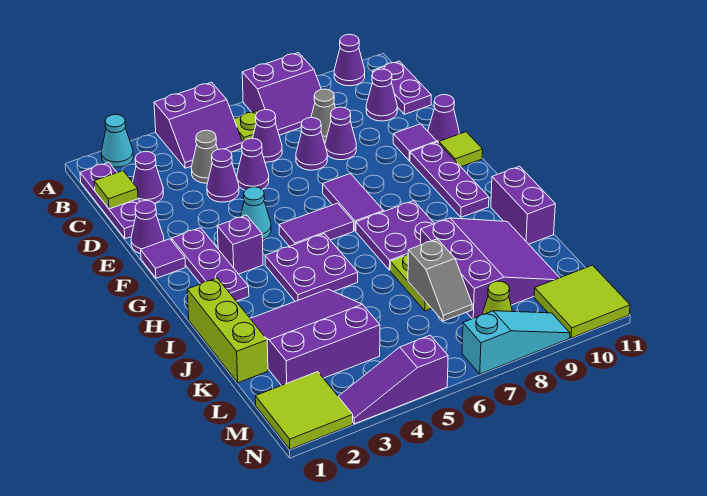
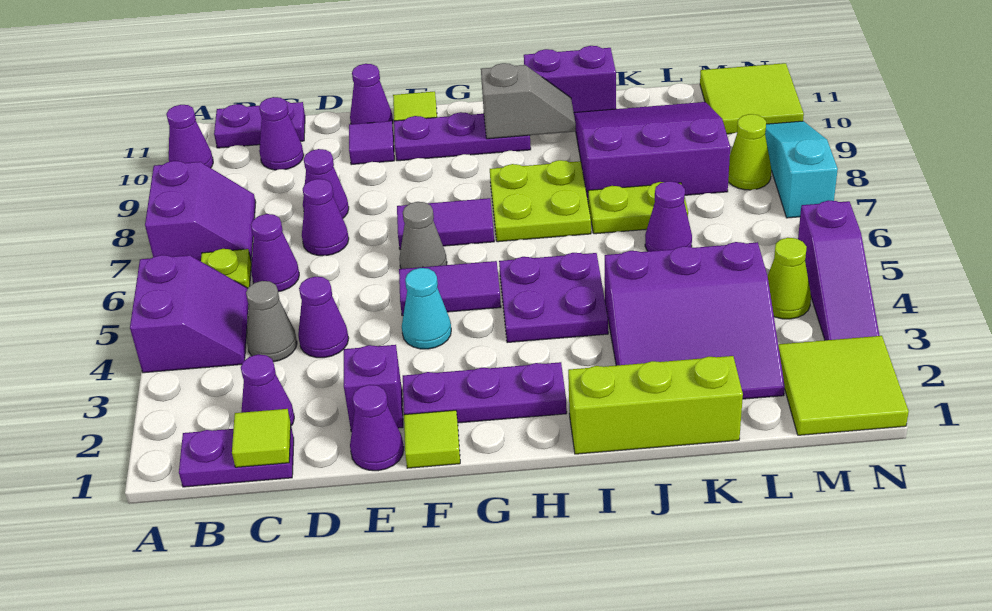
cyan 1x1 cone [101,114,133,167] -> none
purple 1x3 plate [80,162,140,239] -> purple 1x2 plate [179,427,294,487]
grey 1x1 cone [311,89,335,141] -> grey 1x1 cone moved to [399,202,447,269]
purple 1x1 cone [237,138,269,190] -> purple 1x1 cone moved to [645,181,692,251]
purple 1x1 tile [141,239,186,278] -> lime 1x1 tile [404,410,460,468]
purple 1x1 brick [217,215,263,274] -> purple 1x1 brick moved to [344,345,403,432]
purple 1x2 tile [279,203,354,246] -> purple 1x2 tile turned to [399,261,501,316]
purple 2x2 plate [356,201,435,270] -> lime 2x2 plate [490,160,591,242]
purple 3x3 slope [250,289,380,386] -> purple 3x3 slope turned to [605,242,785,399]
grey 1x2 slope [408,239,472,321] -> grey 1x2 slope moved to [481,63,576,139]
none -> lime 1x1 cone [768,238,811,319]

